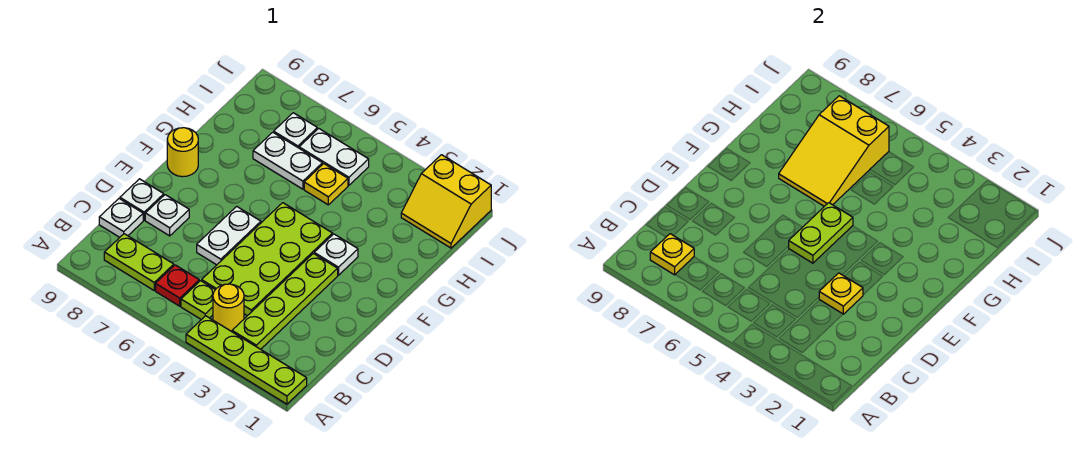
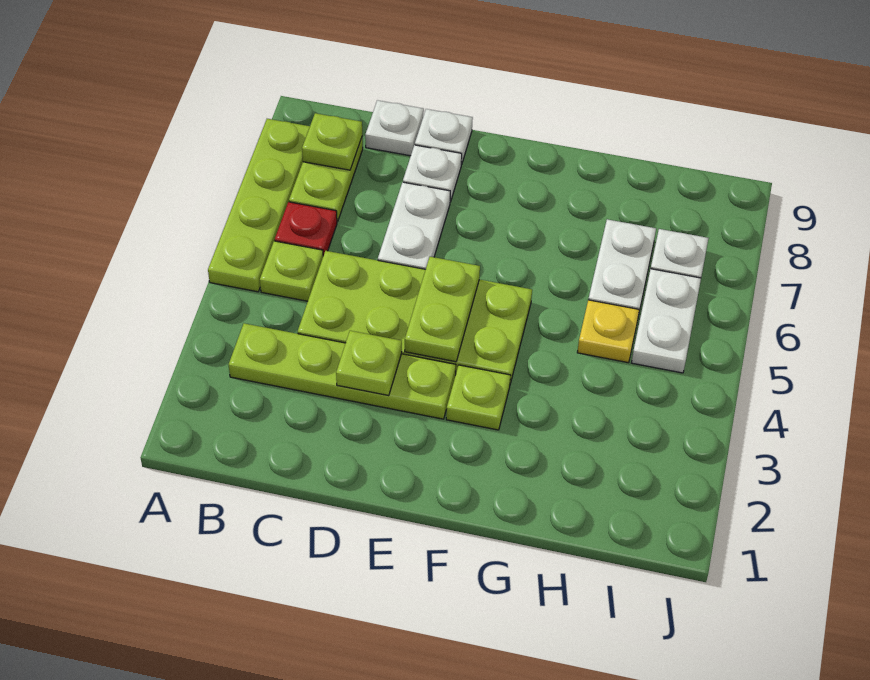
lime 1x4 plate [186,316,307,404] -> lime 1x4 plate moved to [208,119,310,292]
yellow 1x1 round brick [213,284,244,332] -> none
yellow 1x1 plate [650,234,694,275] -> lime 1x1 plate [302,113,362,170]
yellow 1x1 plate [819,273,863,314] -> lime 1x1 plate [336,331,402,396]
white 1x2 plate [197,206,261,265] -> white 1x2 plate turned to [378,182,450,269]
lime 1x2 plate [789,203,853,263] -> lime 1x2 plate turned to [405,257,480,362]
white 1x1 plate [314,234,358,275] -> lime 1x1 plate [446,365,510,430]
yellow 1x1 round brick [167,128,198,177] -> none
yellow 2x3 slope [779,96,889,206] -> none
yellow 2x2 slope [401,155,491,248] -> none

